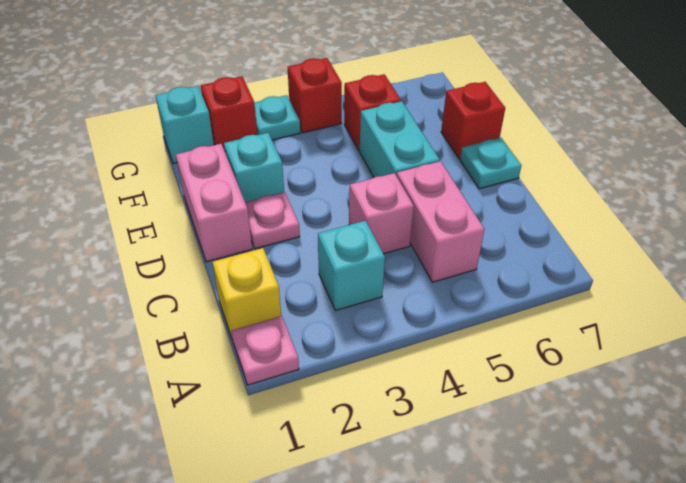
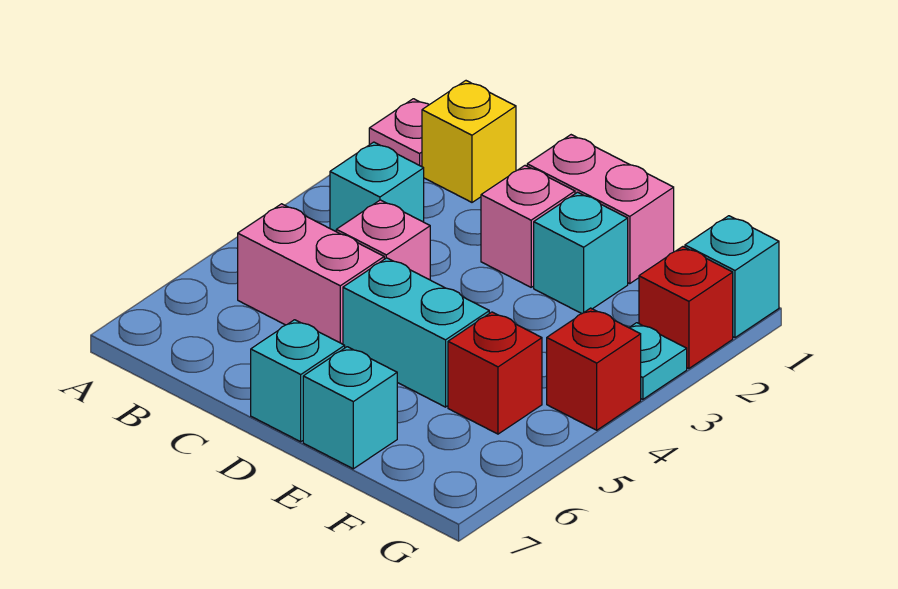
pink 1x1 plate [245,192,300,249] -> pink 1x1 brick [481,166,575,287]
cyan 1x1 plate [460,137,521,189] -> cyan 1x1 brick [251,320,345,442]
red 1x1 brick [441,82,505,159] -> cyan 1x1 brick [303,347,397,469]

